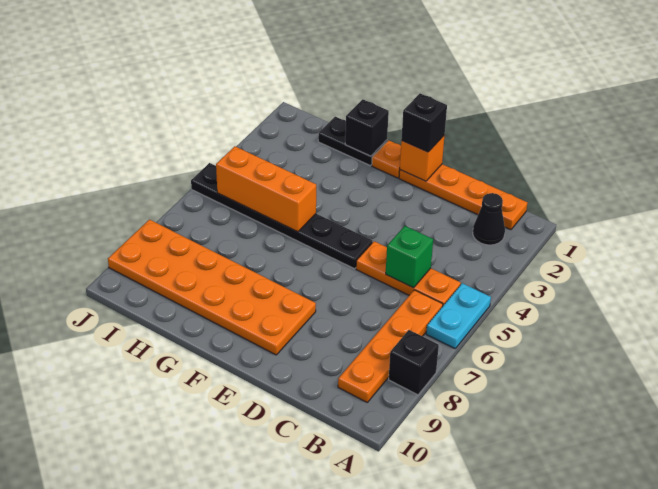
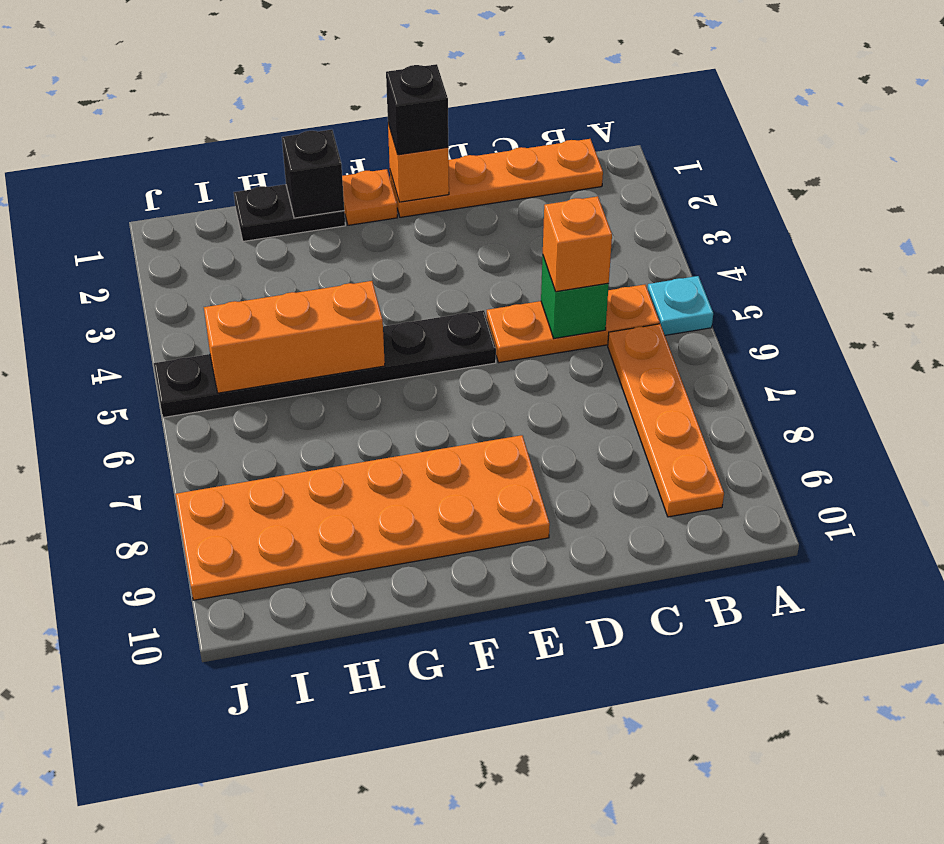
cyan 1x2 plate [426,283,491,348] -> cyan 1x1 plate [648,276,713,335]
black 1x1 brick [389,330,439,395] -> none
black 1x1 cone [473,193,505,245] -> none
none -> orange 1x1 brick [543,196,612,292]

